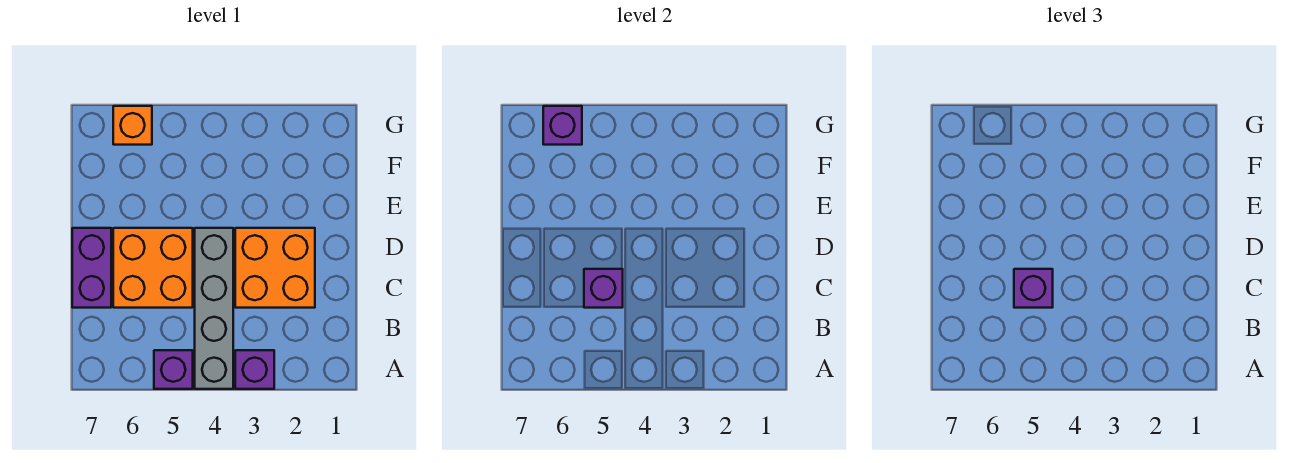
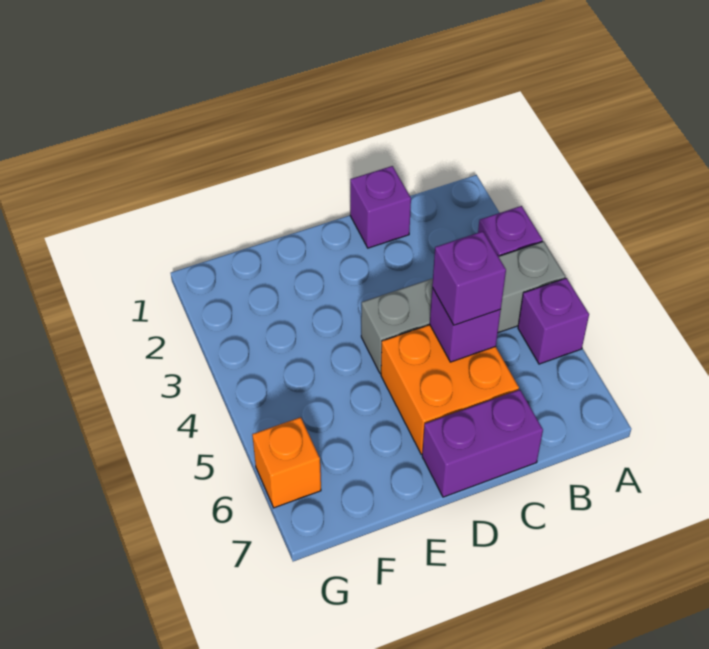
orange 2x2 brick [235,228,315,308] -> none
purple 1x1 brick [543,106,582,145] -> purple 1x1 brick moved to [350,166,411,248]

